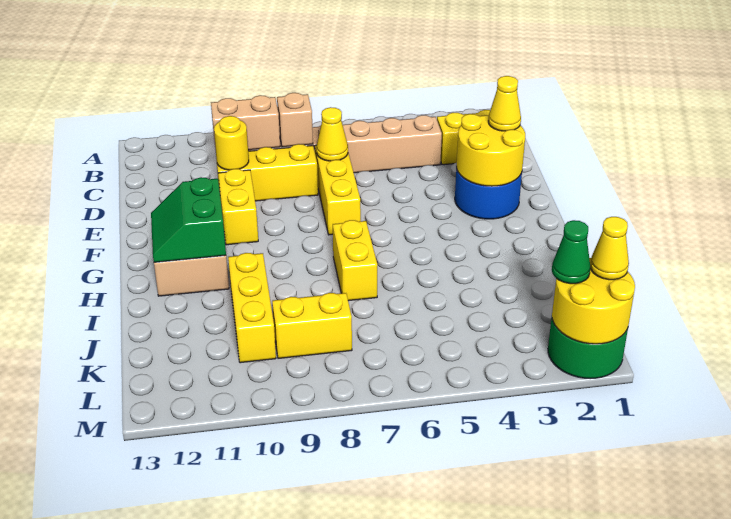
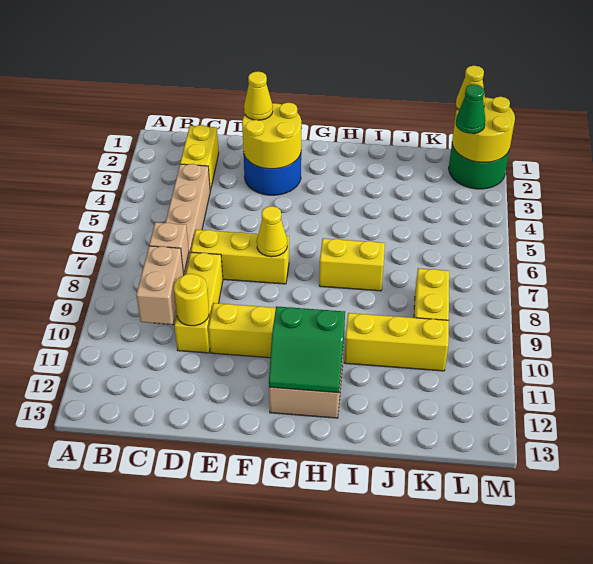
yellow 1x1 cone [317,107,348,161] -> yellow 1x1 cone moved to [257,206,287,257]

